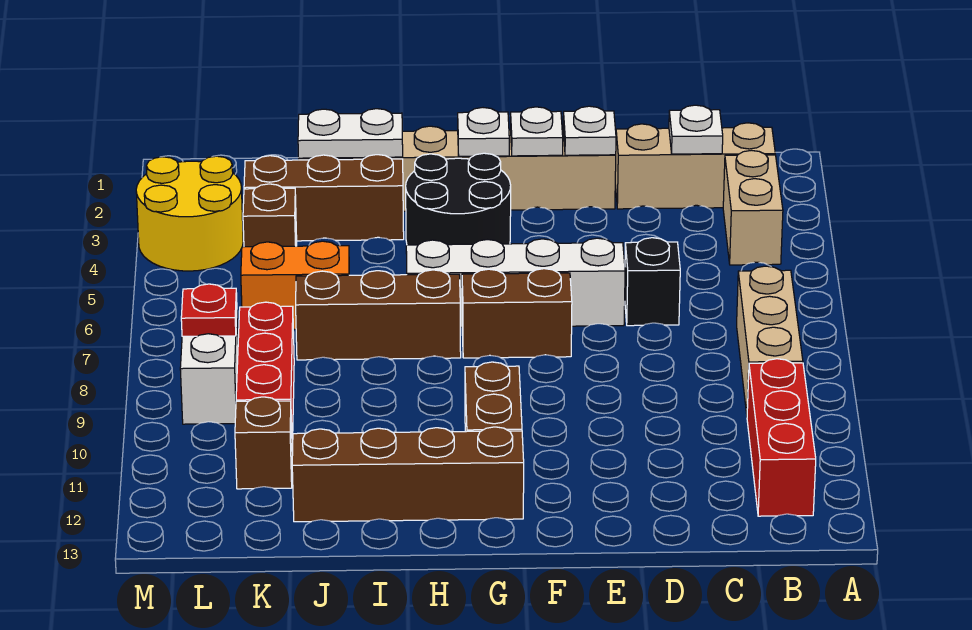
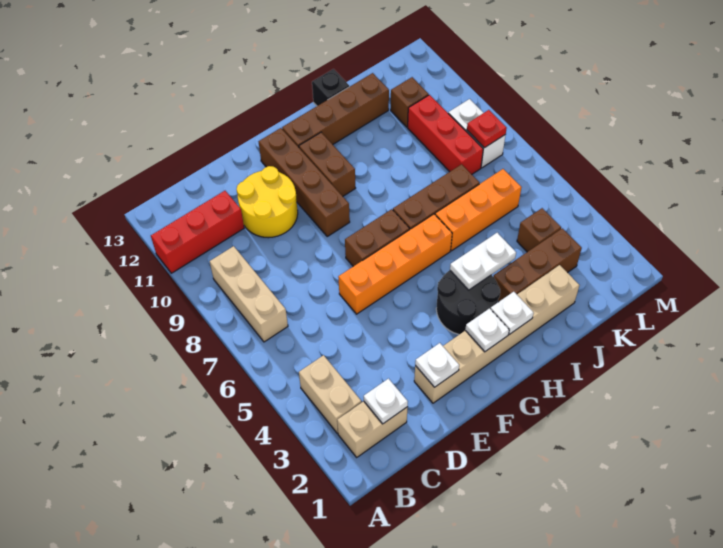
tan 1x3 brick [615,123,775,209] -> tan 1x2 brick [337,401,408,457]
red 1x3 brick [747,359,816,516] -> red 1x3 brick turned to [151,191,244,273]
black 1x1 brick [625,238,680,326] -> black 1x1 brick moved to [312,69,349,106]
white 1x4 brick [406,238,625,327] -> orange 1x4 brick [338,214,452,314]
white 1x1 plate [511,107,563,156] -> white 1x1 plate moved to [491,292,534,335]
none -> brown 1x4 brick [259,128,350,236]
white 1x2 plate [298,109,403,158] -> white 1x2 plate moved to [450,233,516,290]
orange 1x2 brick [241,241,349,329] -> orange 1x3 brick [435,169,521,251]
yellow 2x2 round brick [136,156,243,271] -> yellow 2x2 round brick moved to [237,166,298,238]

